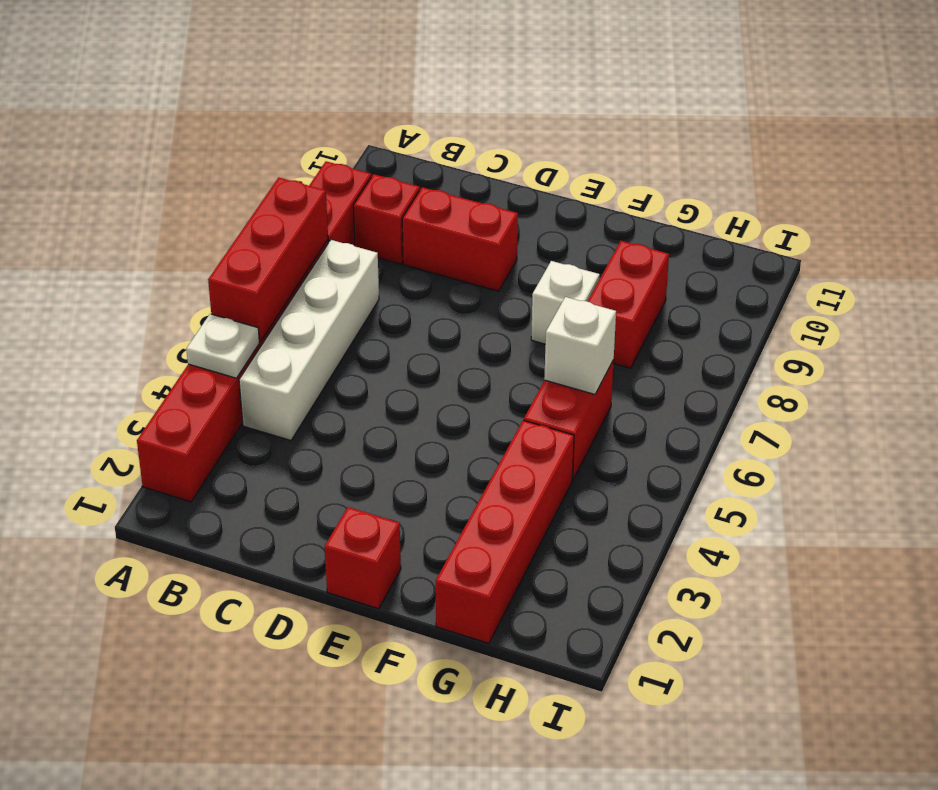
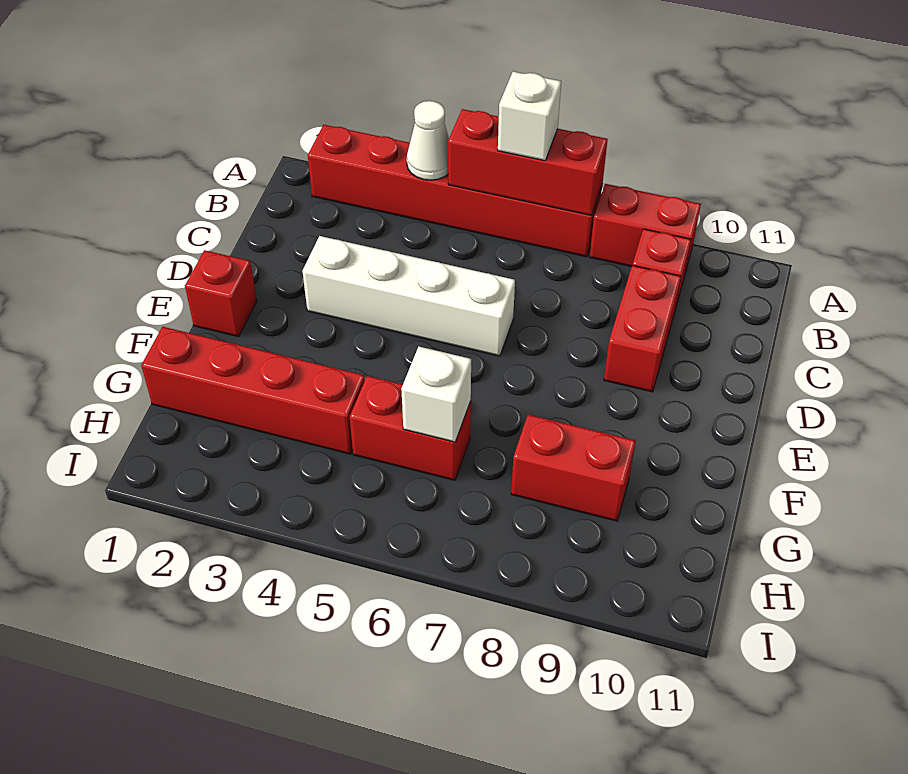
white 1x1 plate [186,314,259,378] -> white 1x1 cone [407,101,449,180]
white 1x4 brick [239,240,379,440] -> white 1x4 brick moved to [302,236,515,356]
white 1x1 brick [531,261,600,344] -> white 1x1 brick moved to [498,72,561,161]

